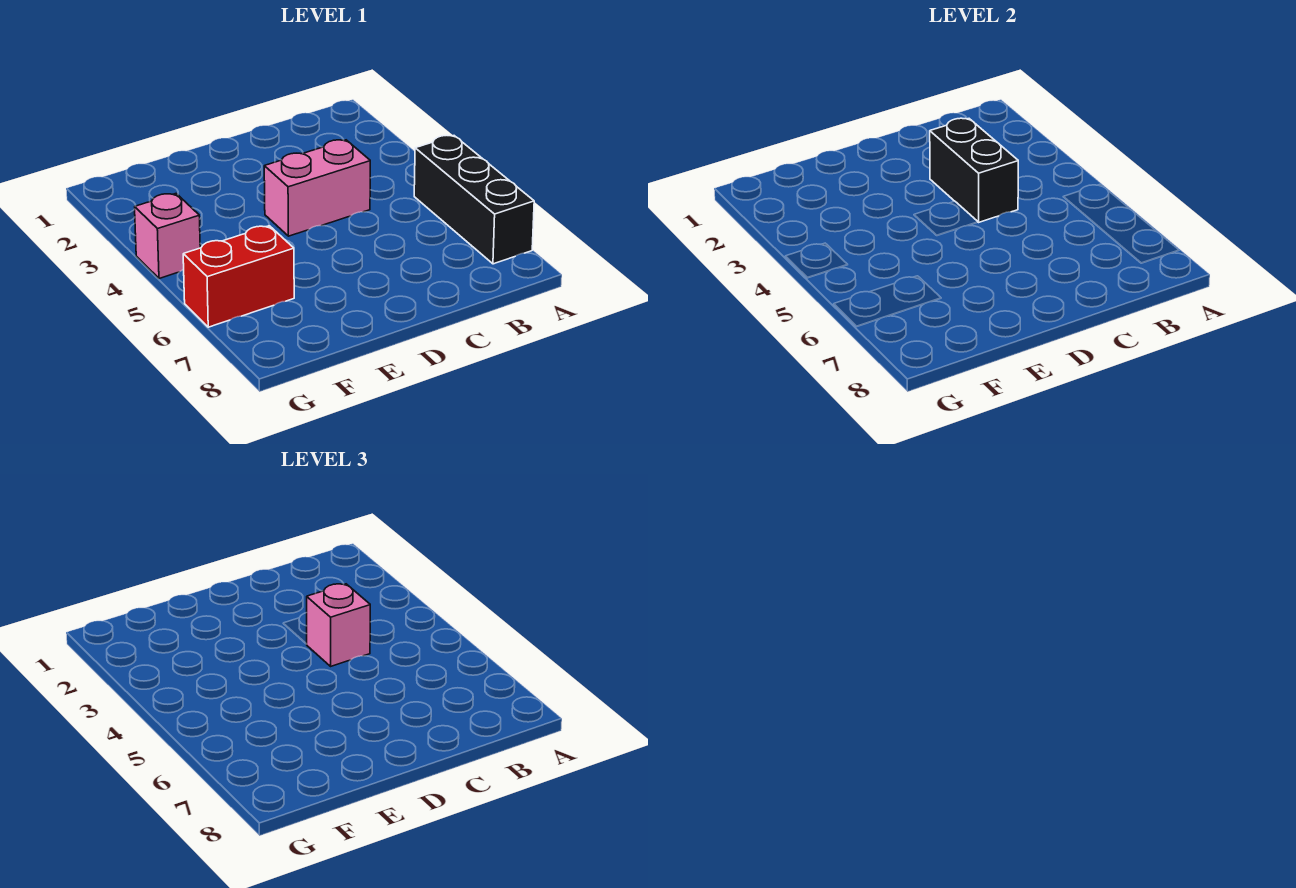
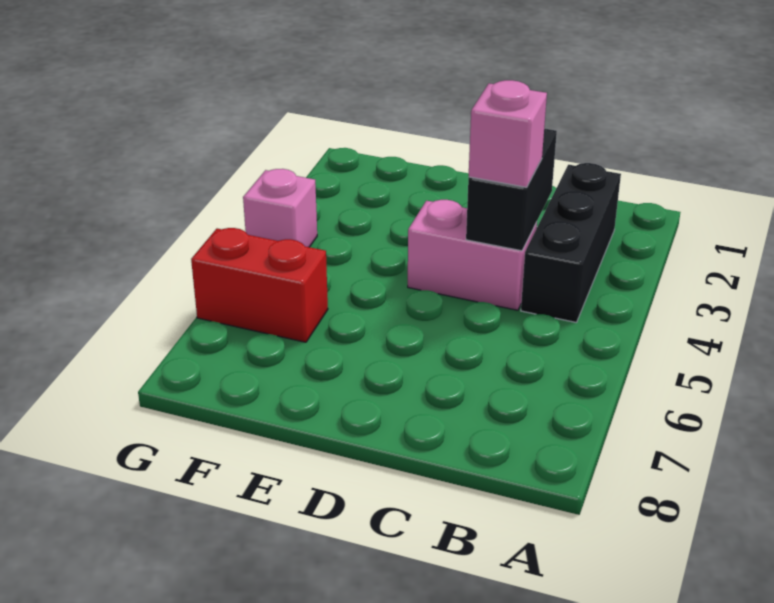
black 1x3 brick [414,135,534,264] -> black 1x3 brick moved to [521,163,621,322]

